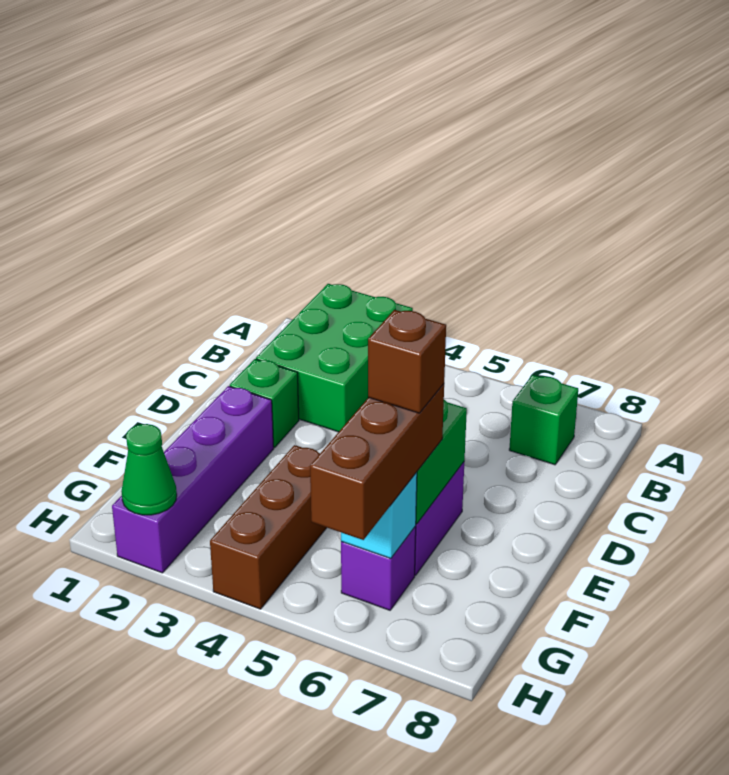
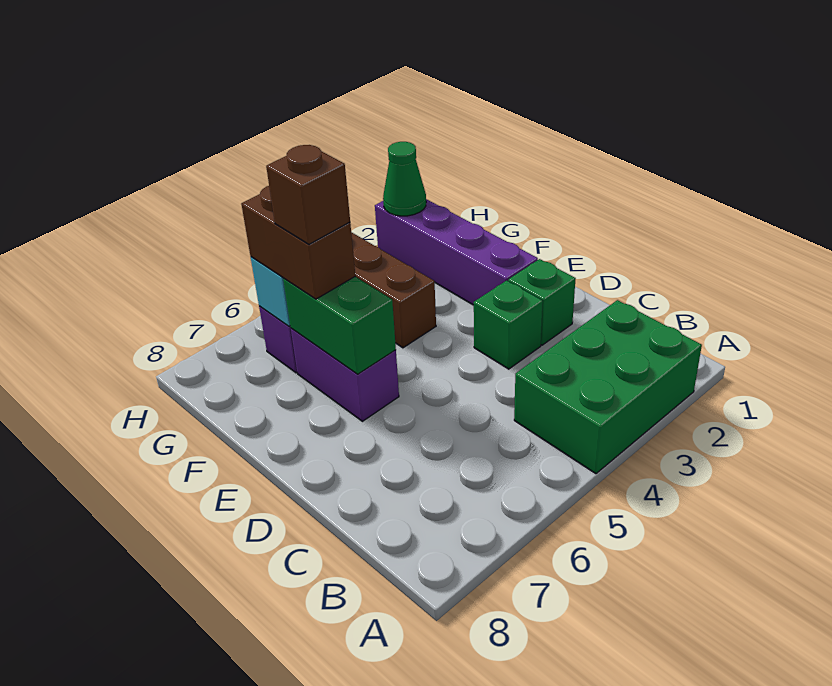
green 2x3 brick [256,284,413,432] -> green 2x3 brick turned to [514,300,702,474]
green 1x1 brick [509,375,578,465] -> green 1x1 brick moved to [474,280,543,369]
brown 1x3 brick [310,384,444,540] -> brown 1x2 brick [241,186,355,299]

